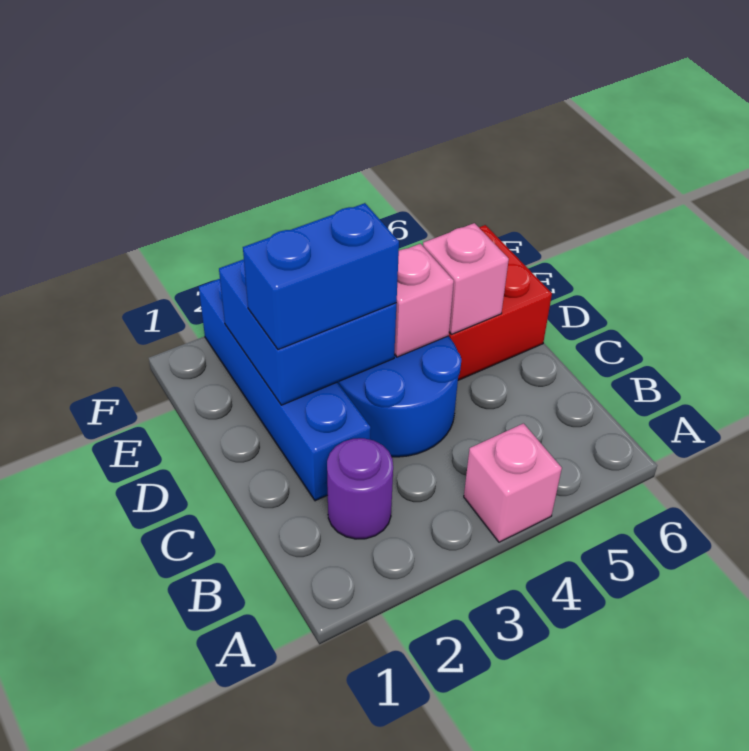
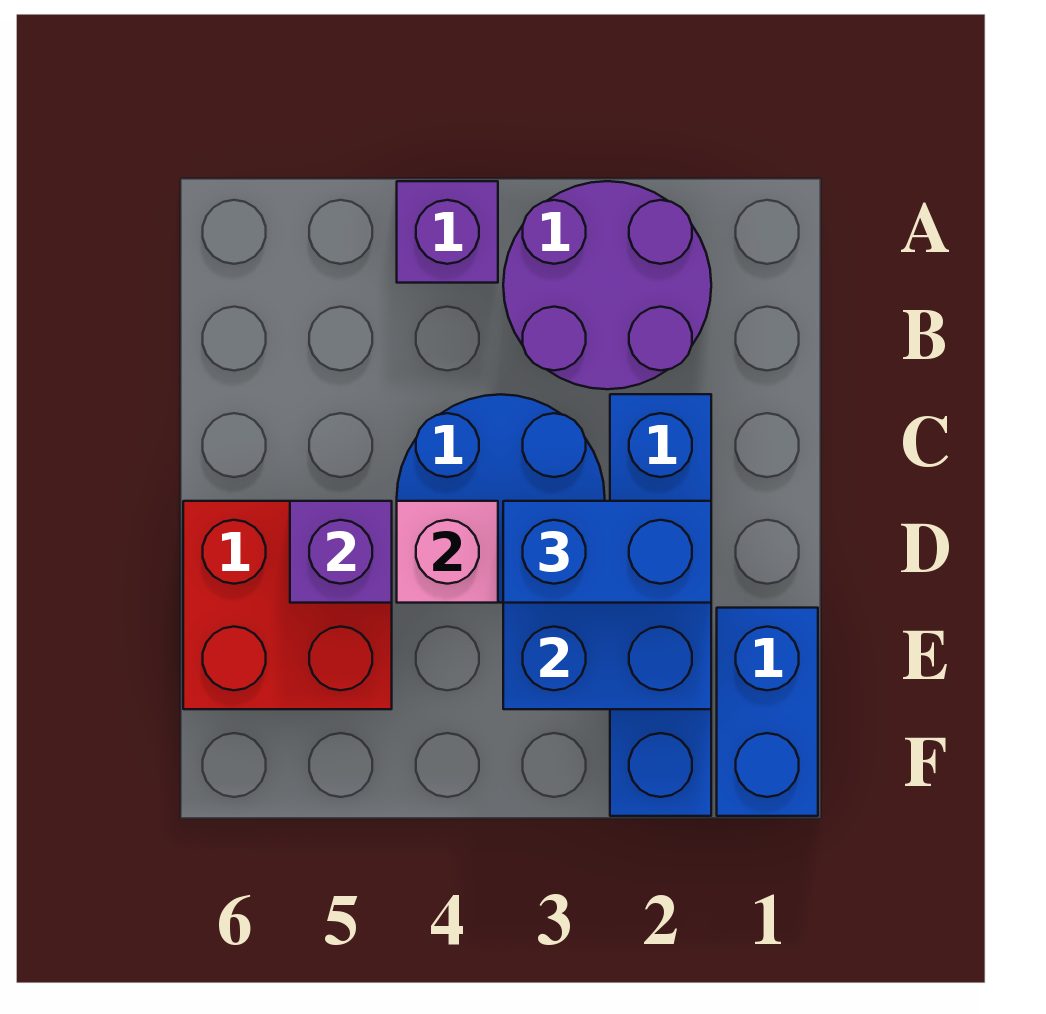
pink 1x1 brick [464,423,562,542] -> purple 1x1 brick [397,181,498,283]
purple 1x1 round brick [327,438,393,539] -> purple 2x2 round brick [503,181,711,389]
pink 1x1 brick [423,223,509,334] -> purple 1x1 brick [290,501,392,603]
none -> blue 1x2 brick [717,608,818,816]

